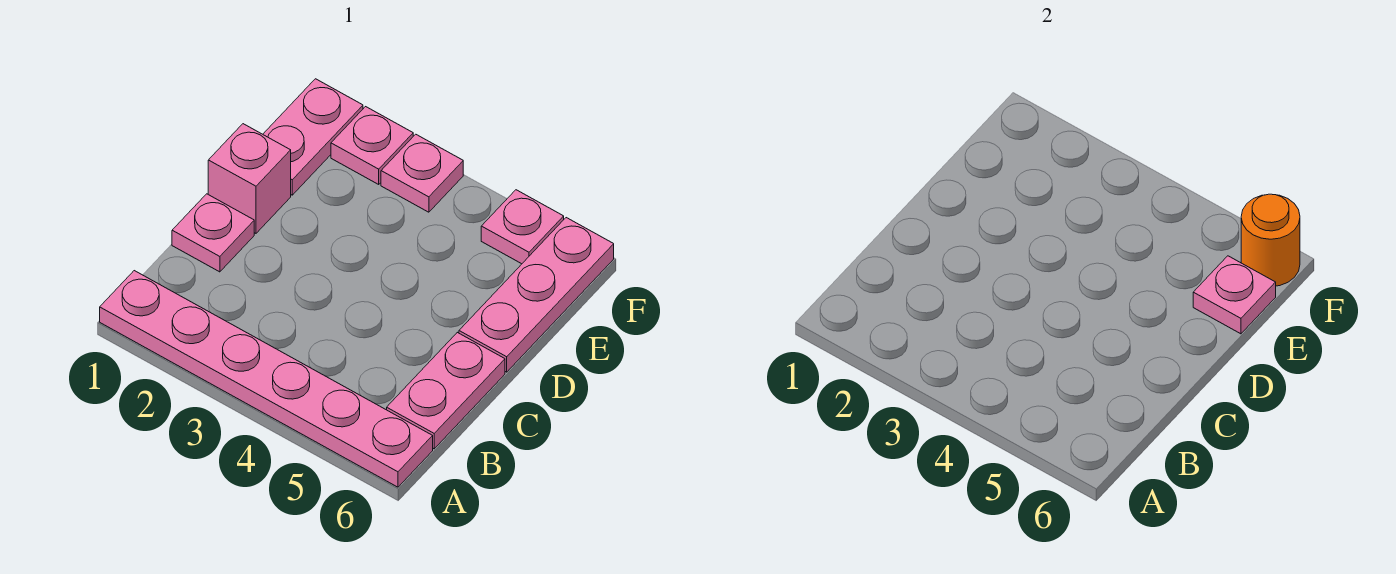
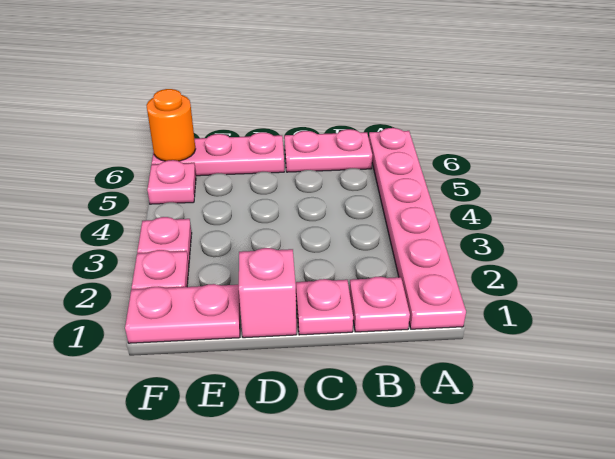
pink 1x1 plate [1193,256,1276,334] -> pink 1x1 plate moved to [349,277,410,332]

